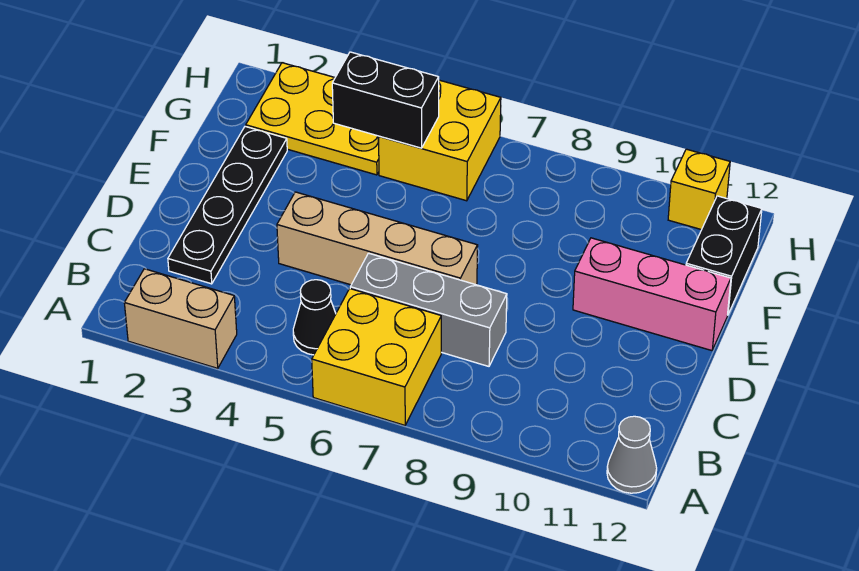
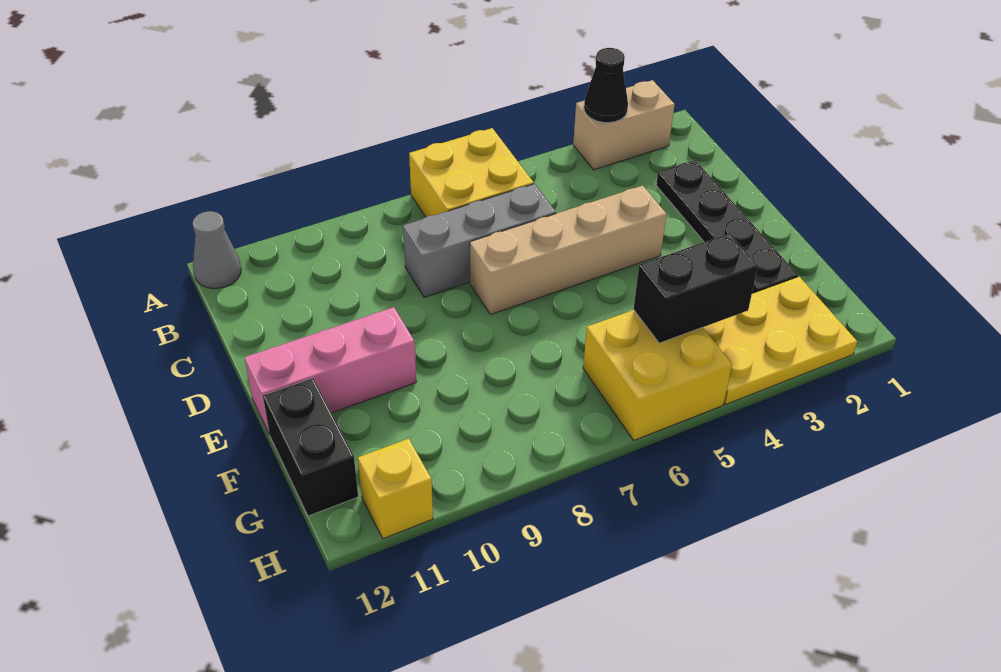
black 1x1 cone [293,280,336,355] -> black 1x1 cone moved to [584,48,628,123]

